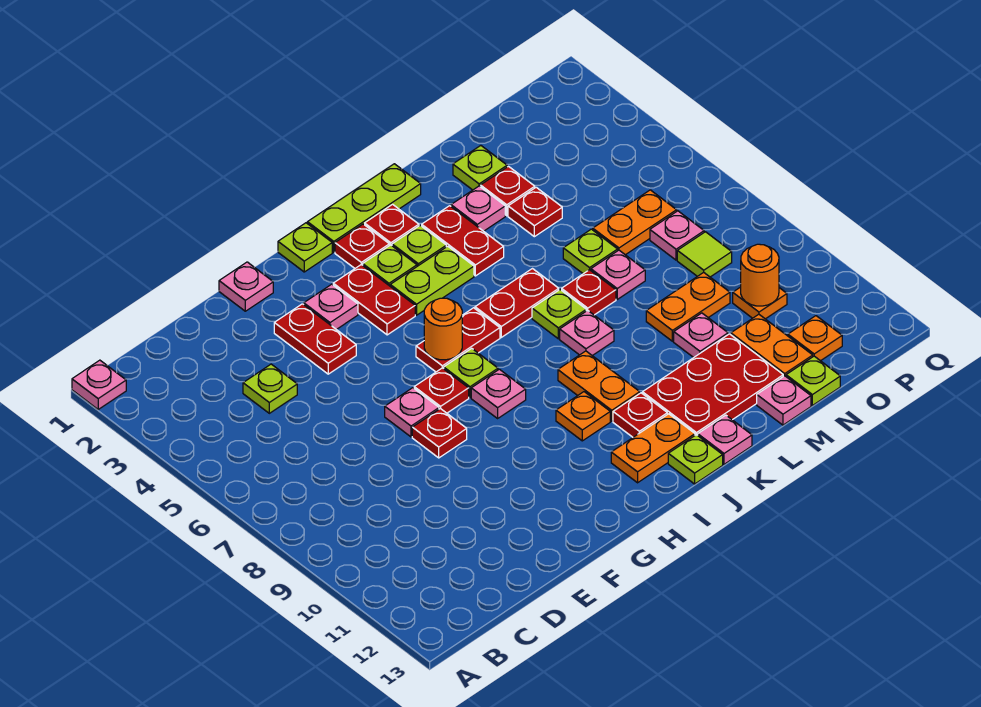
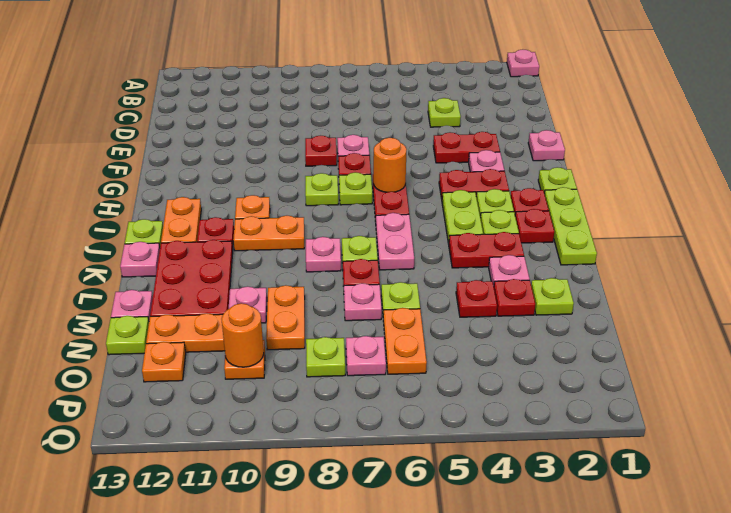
pink 1x1 plate [471,369,526,418] -> lime 1x1 plate [305,173,338,206]
red 1x2 plate [475,269,559,337] -> pink 1x2 plate [376,213,414,270]
lime 1x1 tile [677,232,732,277] -> lime 1x1 plate [306,337,345,377]

